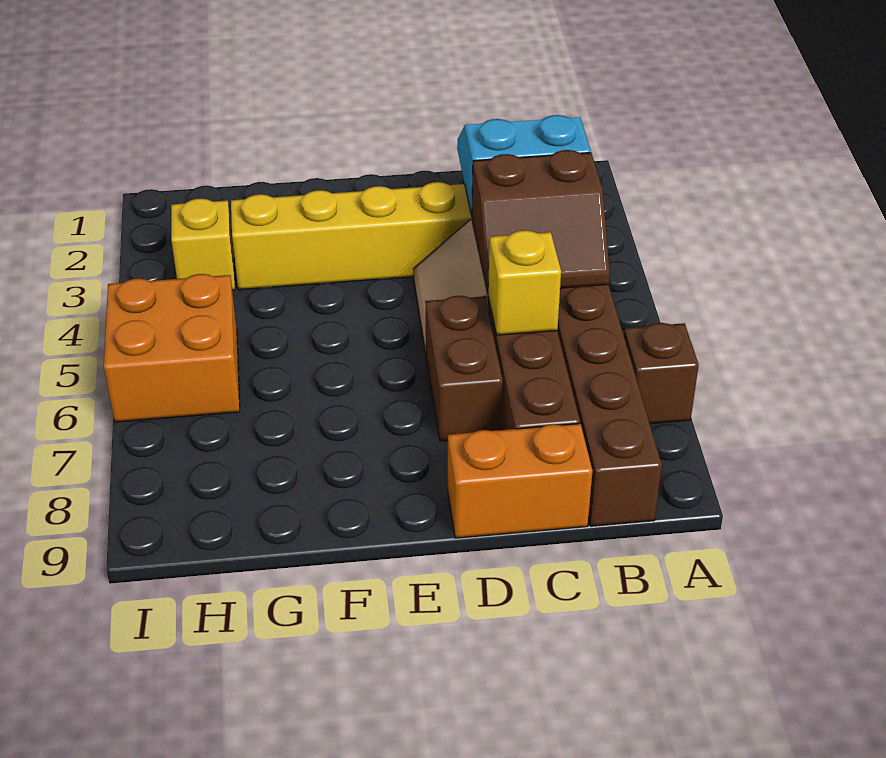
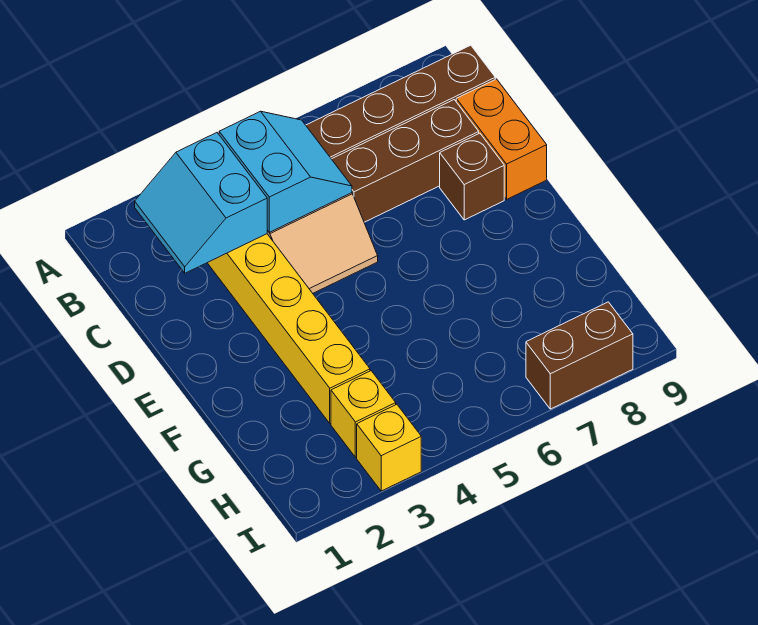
brown 1x1 brick [624,323,699,424] -> brown 1x1 brick moved to [440,133,504,220]
brown 2x2 slope [472,150,610,292] -> cyan 2x2 slope [219,111,352,232]
yellow 1x1 brick [488,230,561,335] -> yellow 1x1 brick moved to [357,404,421,491]
brown 1x2 brick [425,296,503,441] -> brown 1x2 brick moved to [526,302,633,409]
orange 2x2 brick [104,274,240,422] -> none

